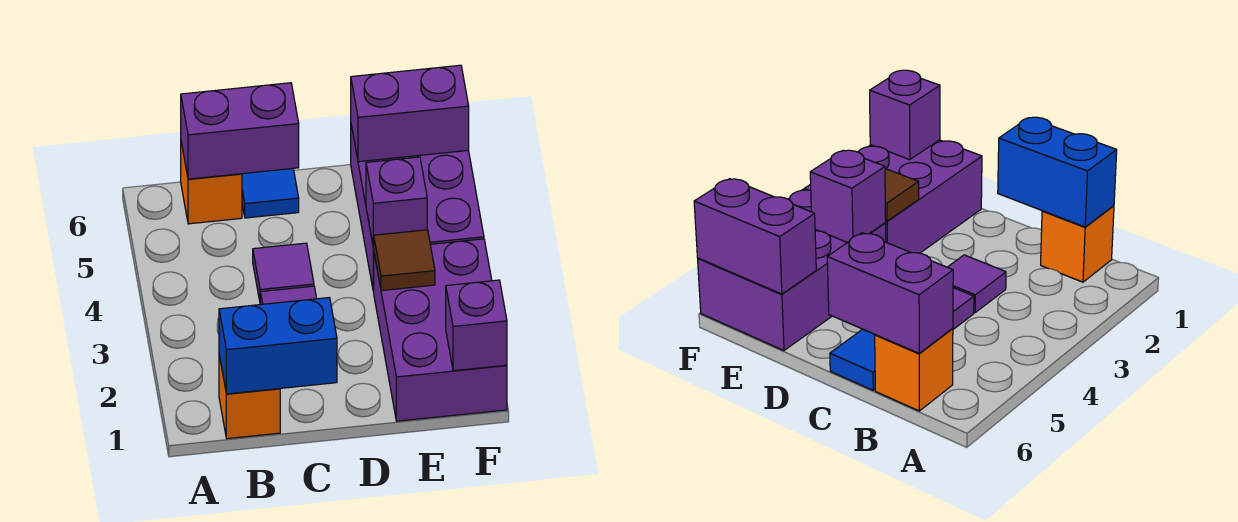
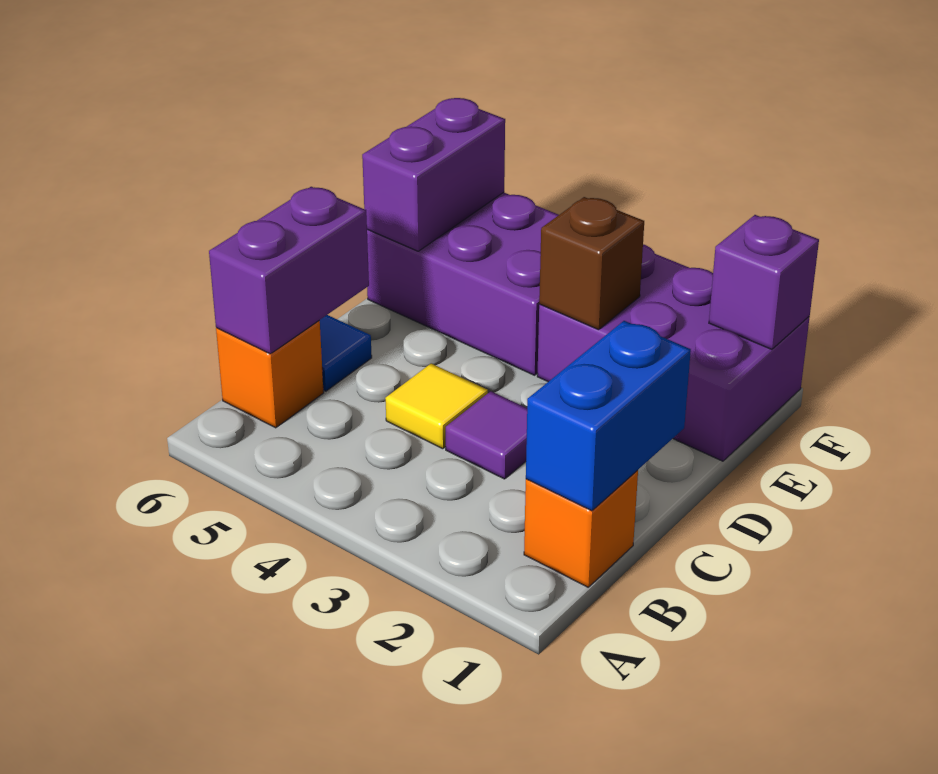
purple 1x1 tile [253,243,314,301] -> yellow 1x1 tile [385,363,488,449]
brown 1x1 tile [373,230,435,291] -> brown 1x1 brick [539,197,644,330]
purple 1x1 brick [366,157,427,247] -> none

